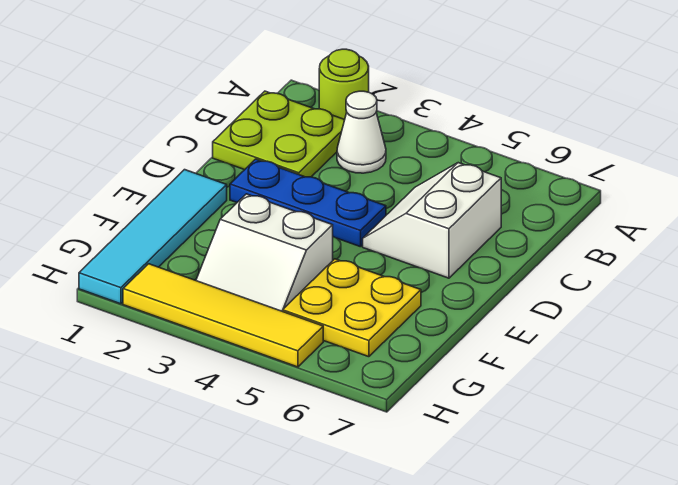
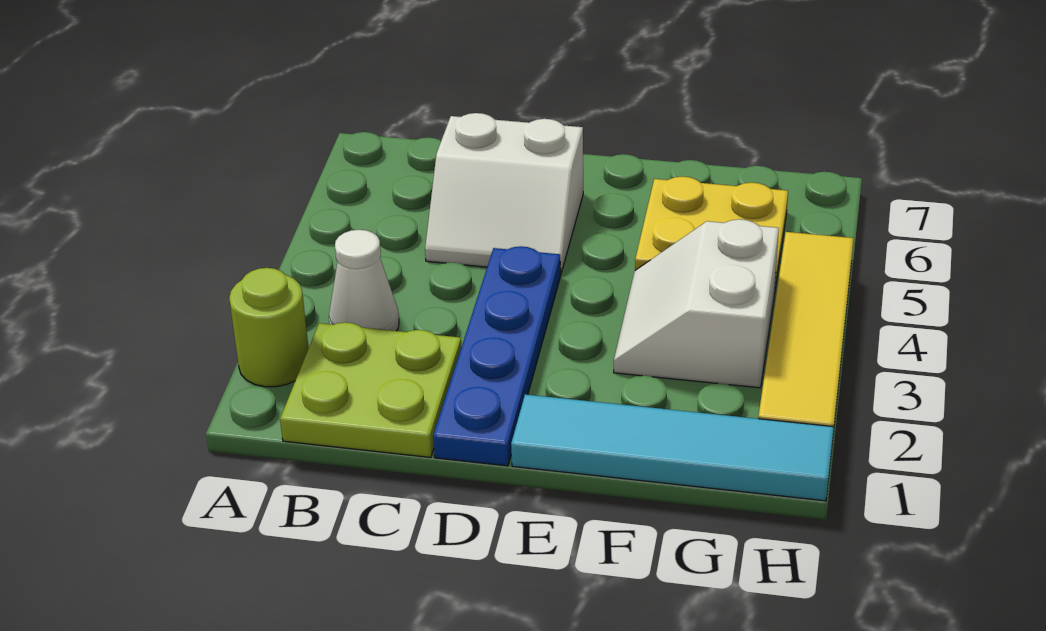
blue 1x3 plate [230,159,386,247] -> blue 1x4 plate [433,246,561,466]
white 2x2 slope [196,194,333,311] -> white 2x2 slope turned to [614,219,779,388]

